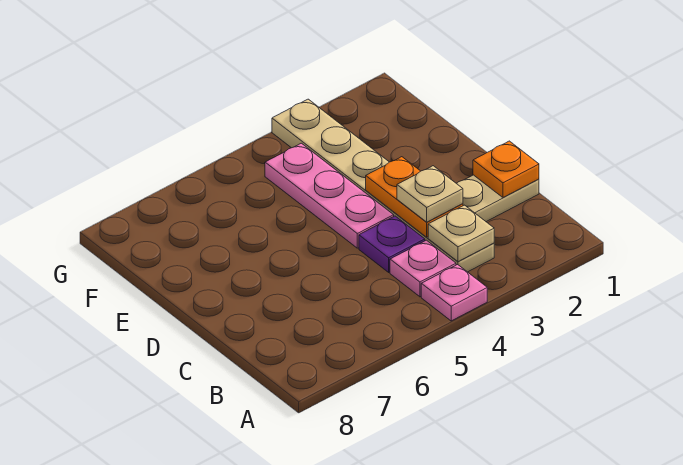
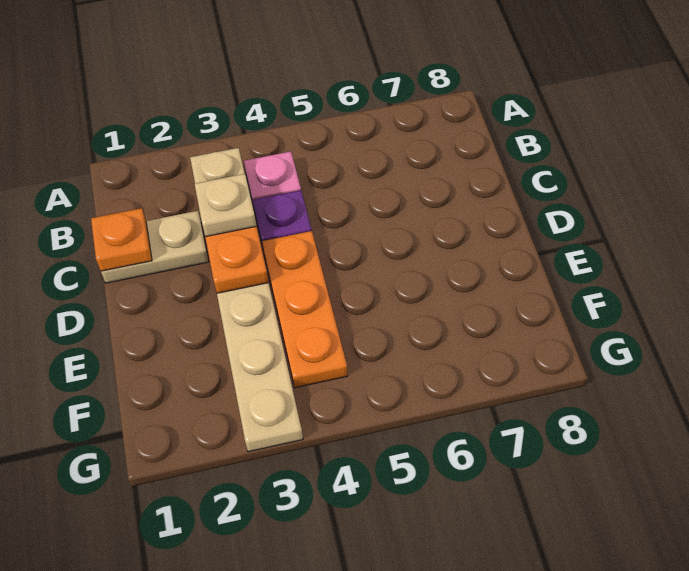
pink 1x1 plate [421,265,487,321] -> none
pink 1x3 plate [265,143,394,248] -> orange 1x3 plate [262,231,348,388]

